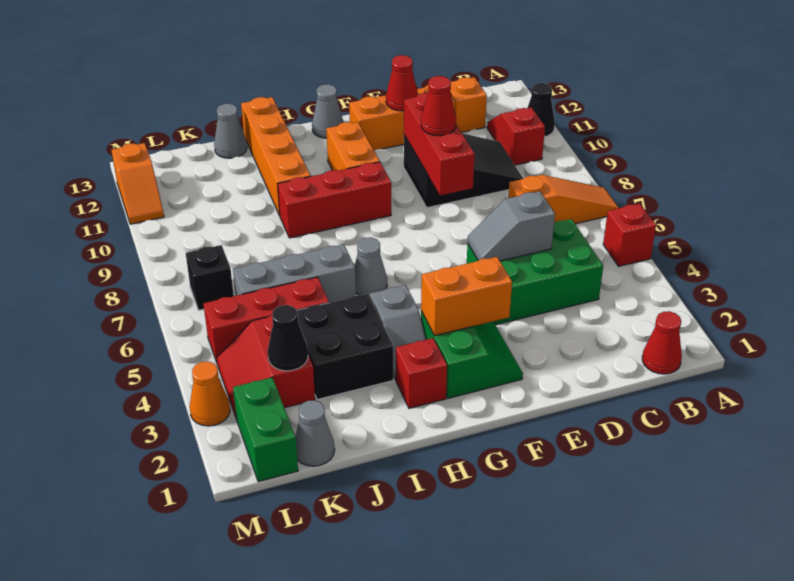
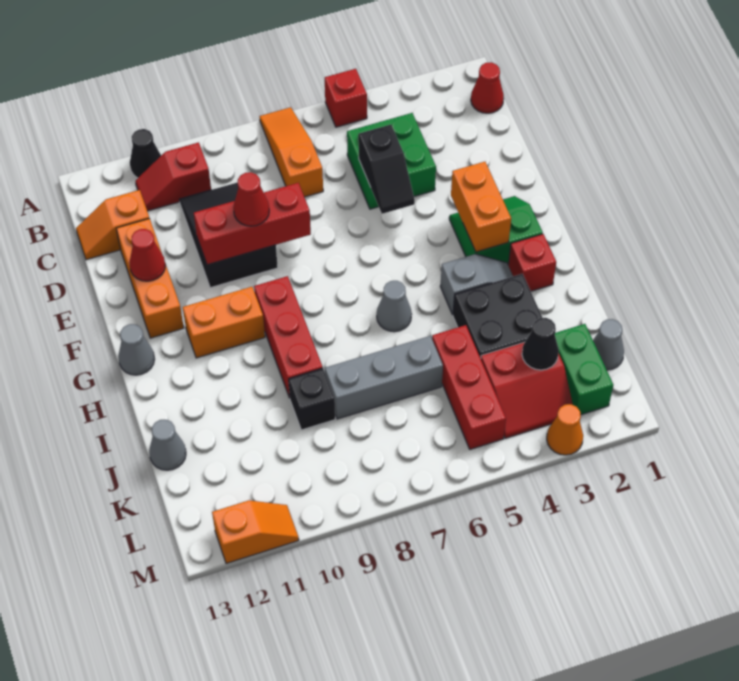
green 2x3 brick [467,219,603,325] -> green 2x2 brick [347,113,436,209]
grey 1x2 slope [468,191,555,261] -> black 1x2 slope [358,125,415,214]
grey 1x3 brick [233,244,356,303] -> grey 1x3 brick turned to [325,336,443,419]
orange 1x4 brick [241,97,311,216] -> none
green 1x2 brick [233,377,298,482] -> green 1x2 brick turned to [555,324,613,415]
black 1x1 brick [186,245,234,310] -> black 1x1 brick moved to [289,368,335,430]

